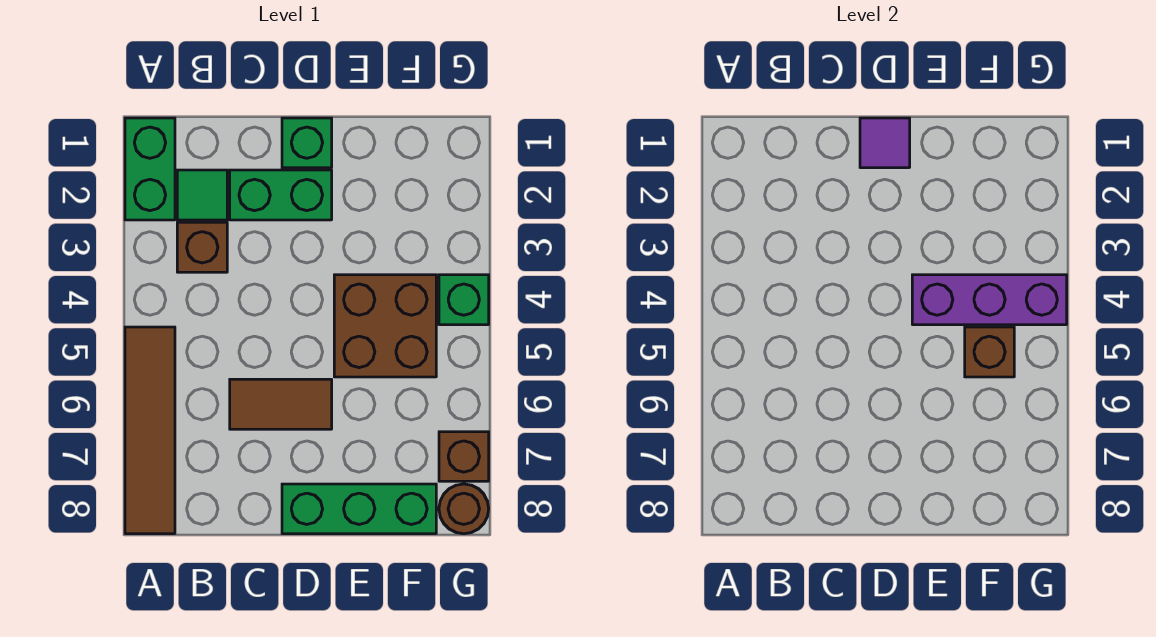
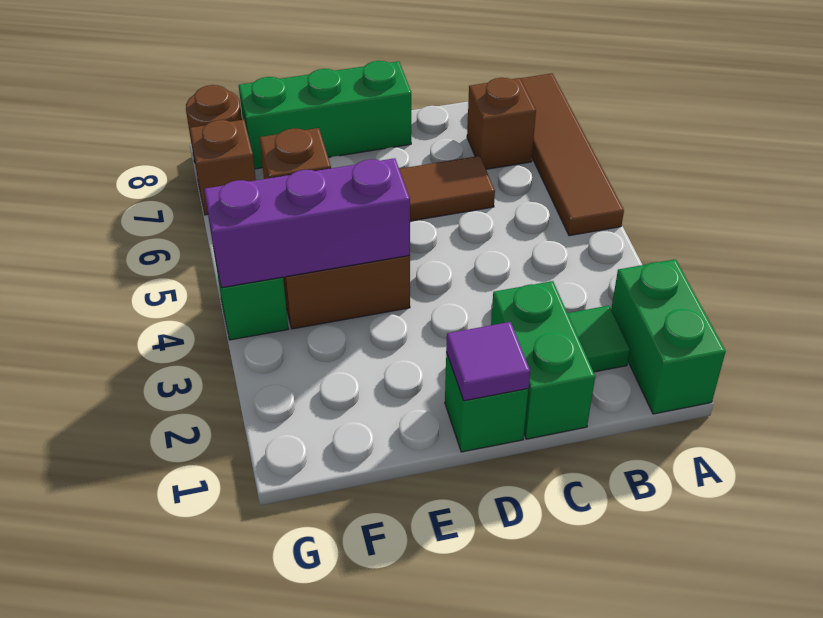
brown 1x1 brick [177,222,227,272] -> brown 1x1 brick moved to [467,78,536,169]
green 1x2 brick [230,170,332,220] -> green 1x2 brick turned to [491,281,595,439]

